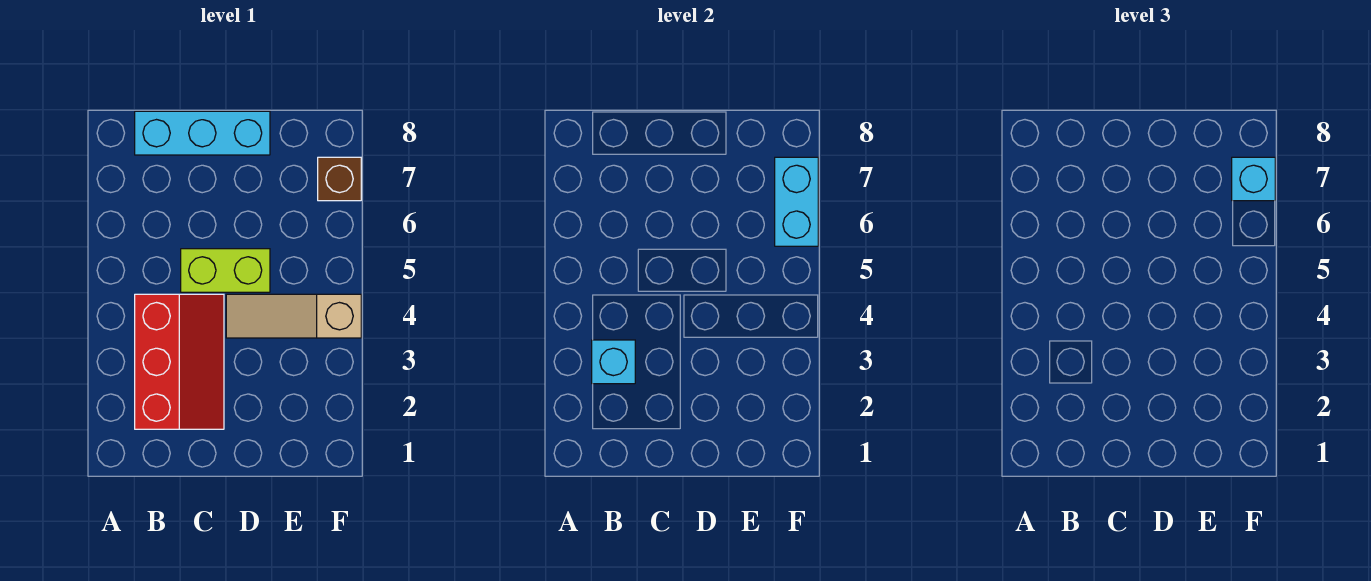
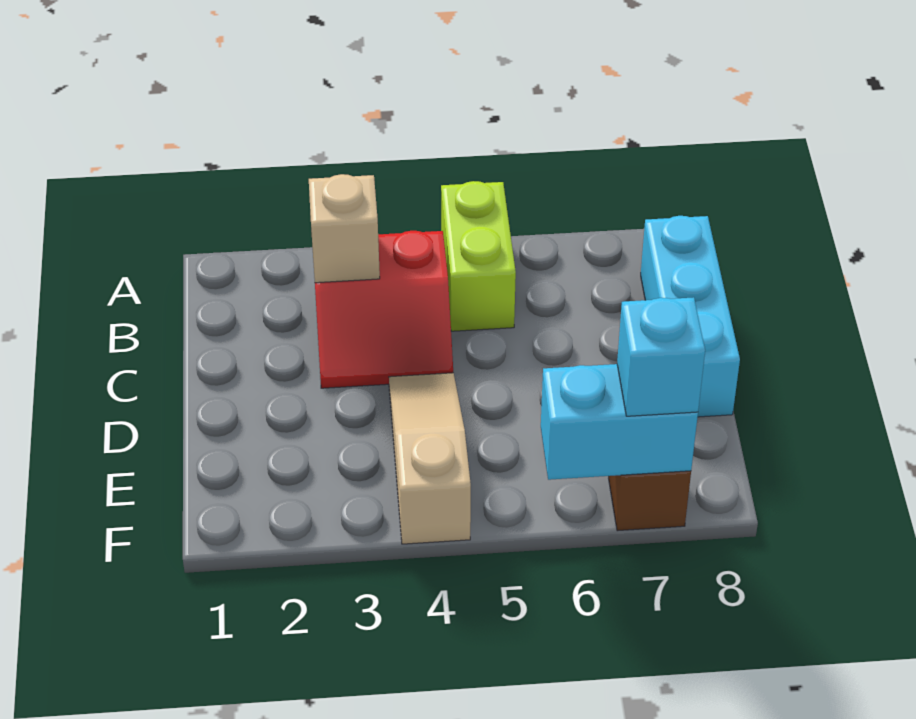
red 2x3 slope [135,294,224,429] -> red 2x2 slope [315,231,453,388]
cyan 1x1 brick [592,340,635,384] -> tan 1x1 brick [309,174,380,283]
lime 1x2 brick [181,249,270,292] -> lime 1x2 brick moved to [441,181,516,331]

